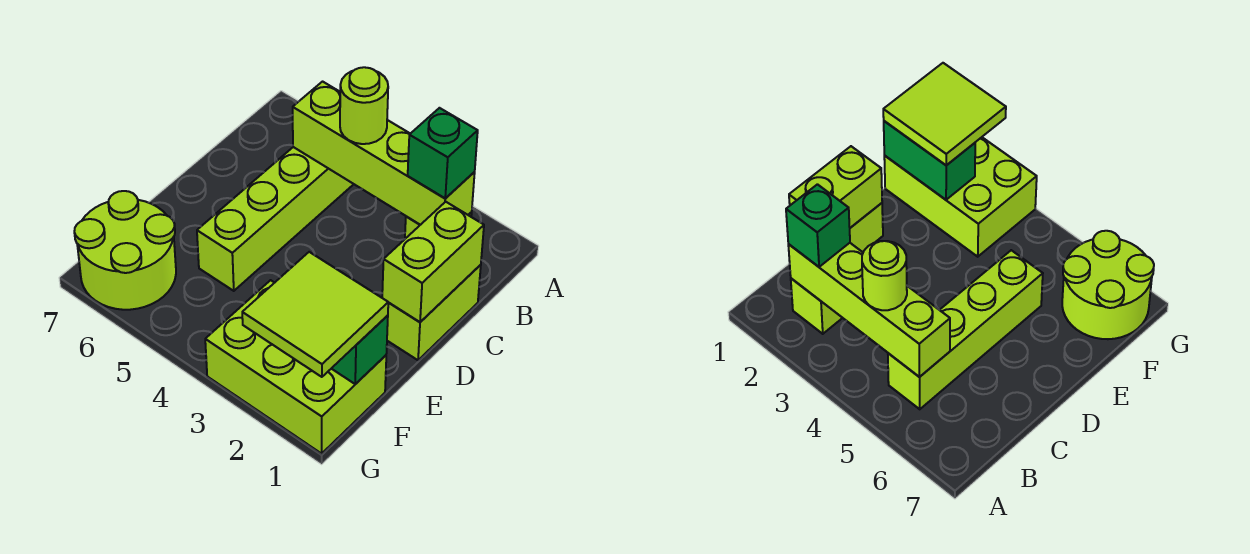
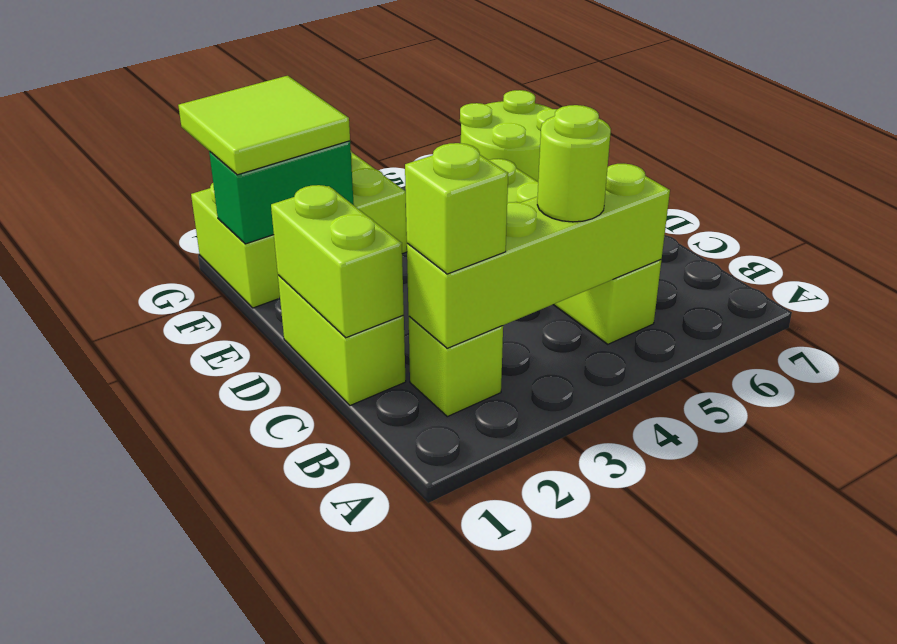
green 1x1 brick [408,108,478,198] -> lime 1x1 brick [405,143,508,274]

